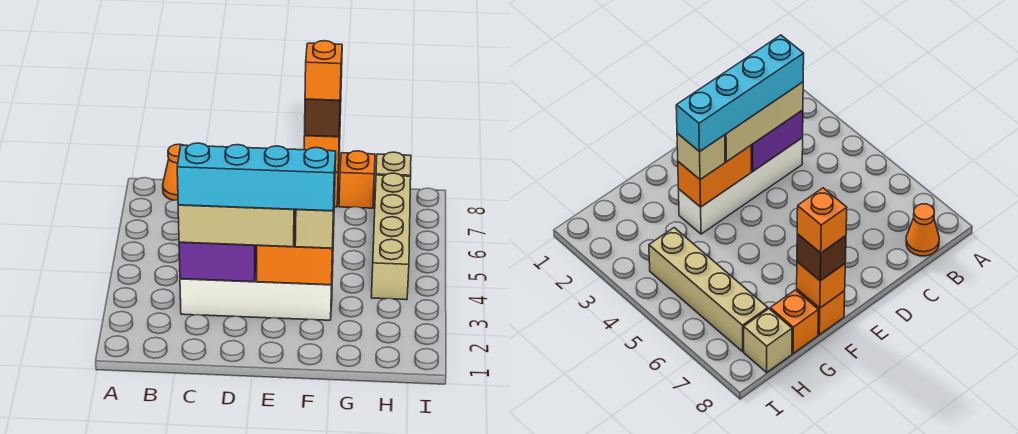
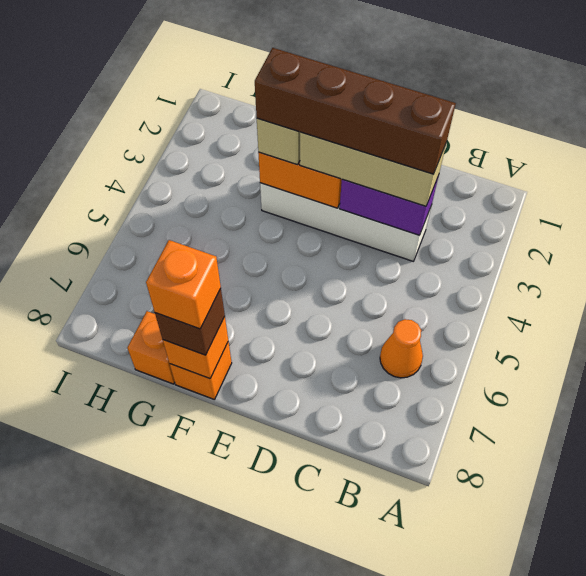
orange 1x1 cone [163,144,181,200] -> orange 1x1 cone moved to [380,319,423,378]
cyan 1x4 brick [177,143,336,211] -> brown 1x4 brick [255,48,456,174]
tan 1x4 brick [371,173,411,300] -> none
tan 1x1 brick [376,152,411,176] -> none

